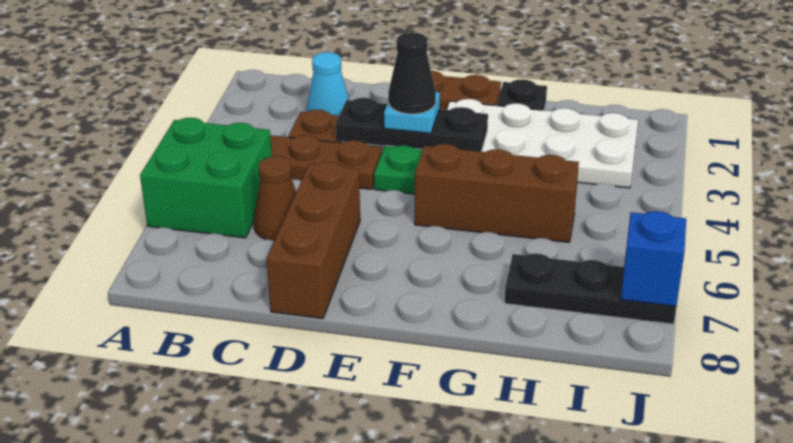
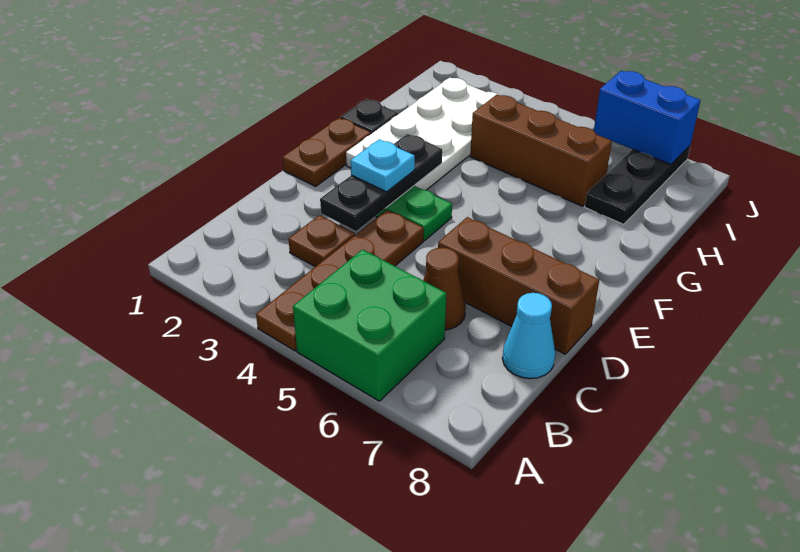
cyan 1x1 cone [306,52,349,116] -> cyan 1x1 cone moved to [502,293,555,379]
black 1x1 cone [388,32,436,114] -> none
brown 1x3 brick [415,144,579,242] -> brown 1x3 brick turned to [470,95,612,206]
blue 1x1 brick [621,211,686,306] -> blue 1x2 brick [594,71,701,165]

